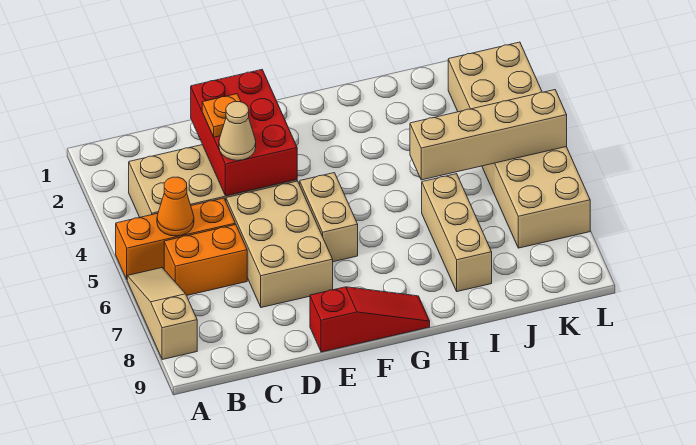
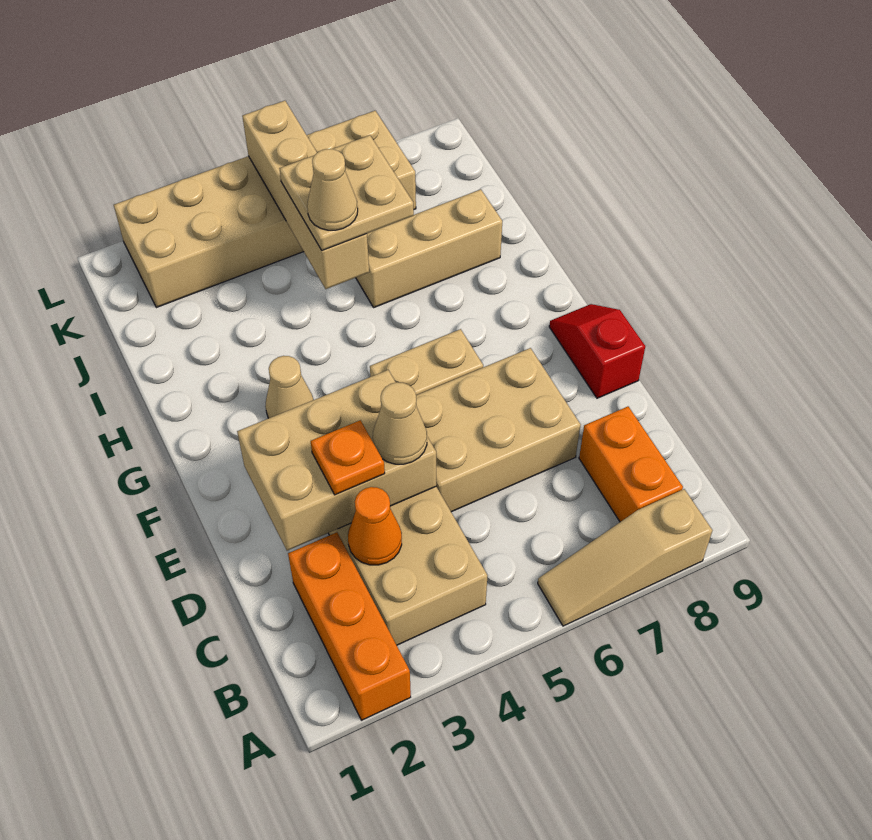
orange 1x3 brick [116,198,235,279] -> orange 1x3 brick moved to [288,532,411,720]
orange 1x1 cone [157,177,194,236] -> orange 1x1 cone moved to [348,487,402,565]
orange 1x2 brick [164,225,247,296] -> orange 1x2 brick moved to [579,407,683,522]
red 2x3 brick [191,70,297,196] -> tan 2x3 brick [237,370,436,551]
red 1x3 slope [310,287,430,352] -> red 1x2 slope [549,304,645,398]
none -> tan 1x1 cone [265,356,314,418]
none -> tan 2x2 plate [279,135,414,251]
none -> tan 1x1 cone [307,149,358,230]

